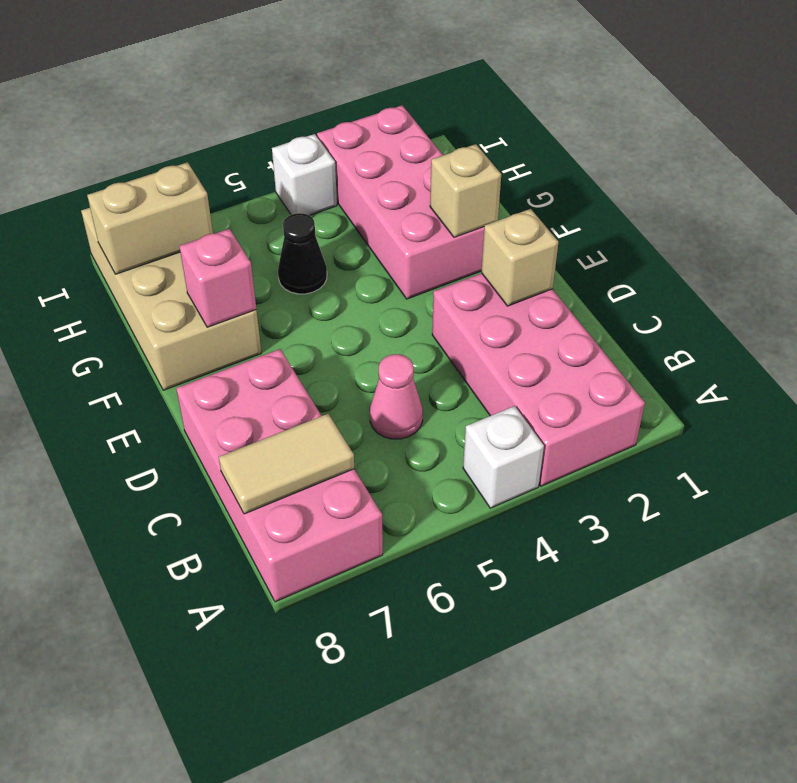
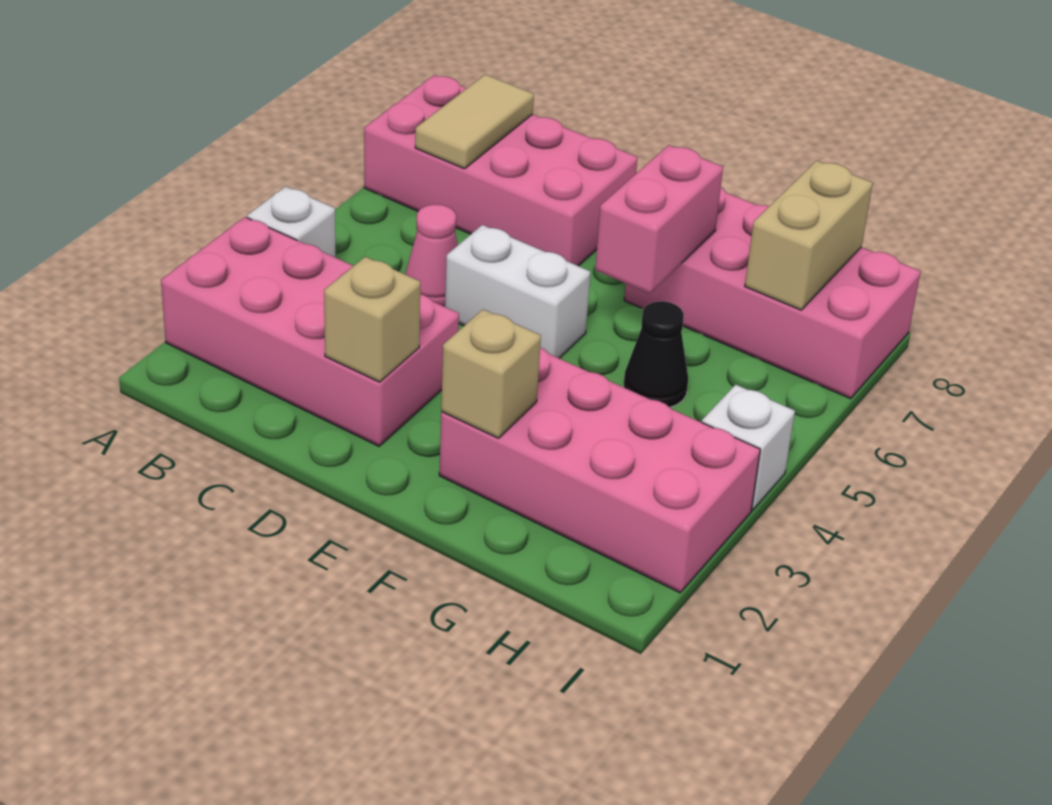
none -> white 1x2 brick [445,225,591,358]
tan 2x4 brick [81,208,262,390] -> pink 2x4 brick [624,188,921,399]
pink 1x1 brick [179,229,256,327] -> pink 1x2 brick [595,145,723,294]

